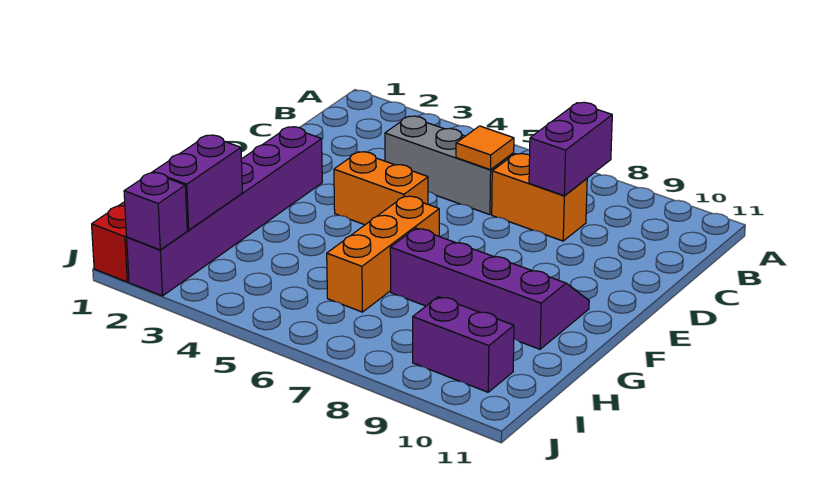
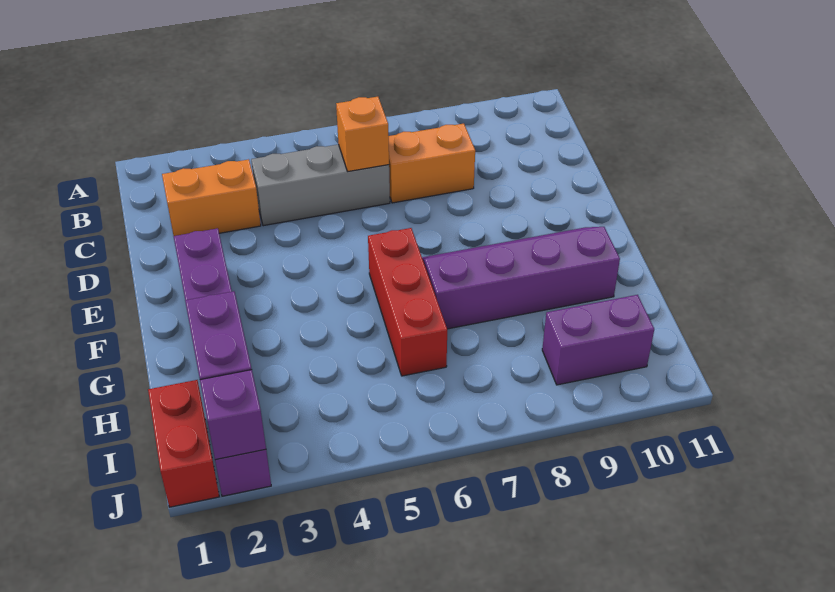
purple 1x2 brick [529,102,612,196] -> none
orange 1x1 tile [456,126,514,170] -> orange 1x1 brick [336,97,389,171]
orange 1x2 brick [334,152,428,225] -> orange 1x2 brick moved to [162,159,261,236]
orange 1x3 brick [327,196,439,312] -> red 1x3 brick [368,228,447,376]

